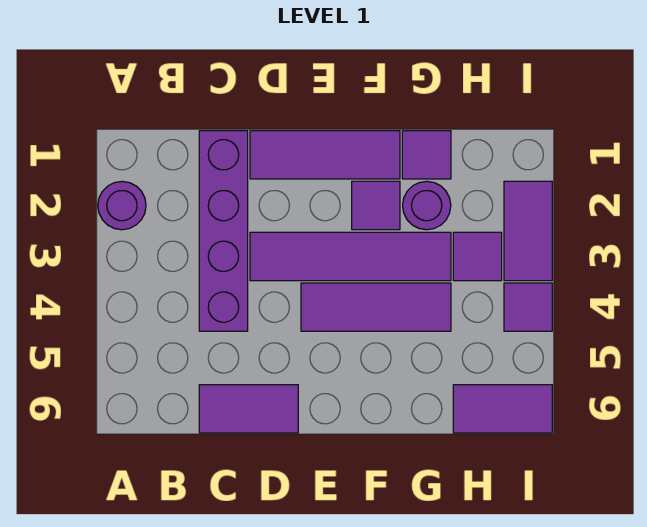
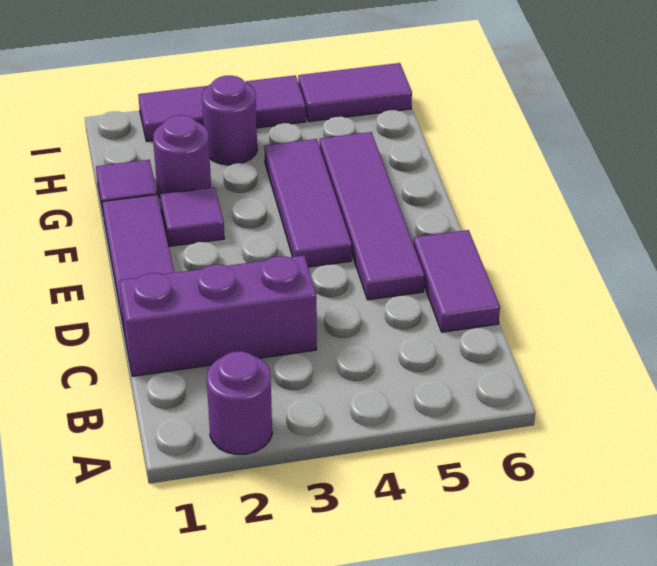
purple 1x4 brick [199,131,248,331] -> purple 1x3 brick [119,255,317,376]
purple 1x4 tile [250,232,451,281] -> purple 1x4 tile moved to [320,132,424,300]
purple 1x1 tile [453,232,502,281] -> purple 1x1 round brick [202,76,257,165]
purple 1x2 tile [453,385,552,433] -> purple 1x2 tile turned to [298,63,412,122]

